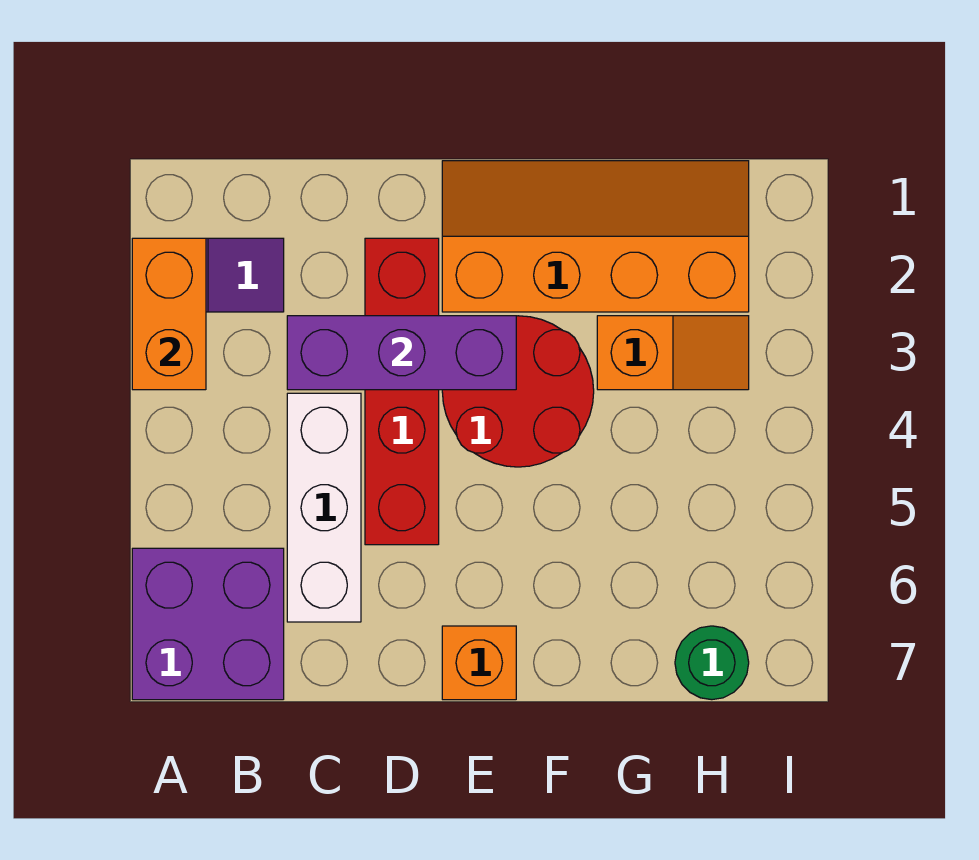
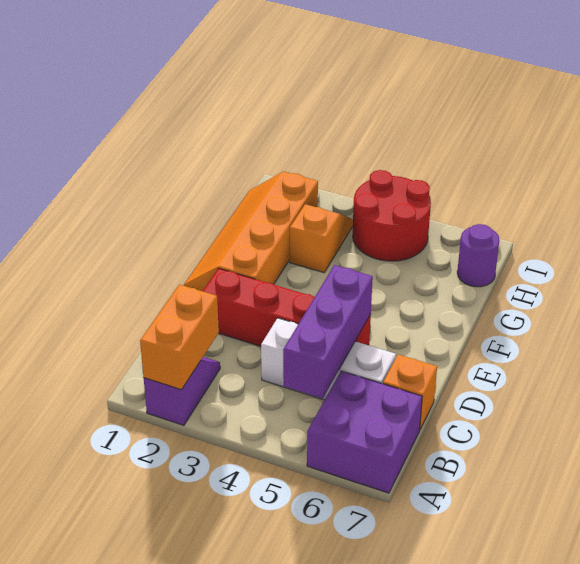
orange 1x2 brick [132,238,206,390] -> orange 1x2 brick turned to [140,285,219,390]
purple 1x3 brick [287,316,516,390] -> purple 1x3 brick moved to [283,265,373,398]
red 2x2 round brick [442,316,594,467] -> red 2x2 round brick moved to [353,170,431,261]
orange 1x1 brick [442,626,516,700] -> orange 1x1 brick moved to [383,355,437,430]
green 1x1 round brick [675,626,749,700] -> purple 1x1 round brick [457,224,499,287]

